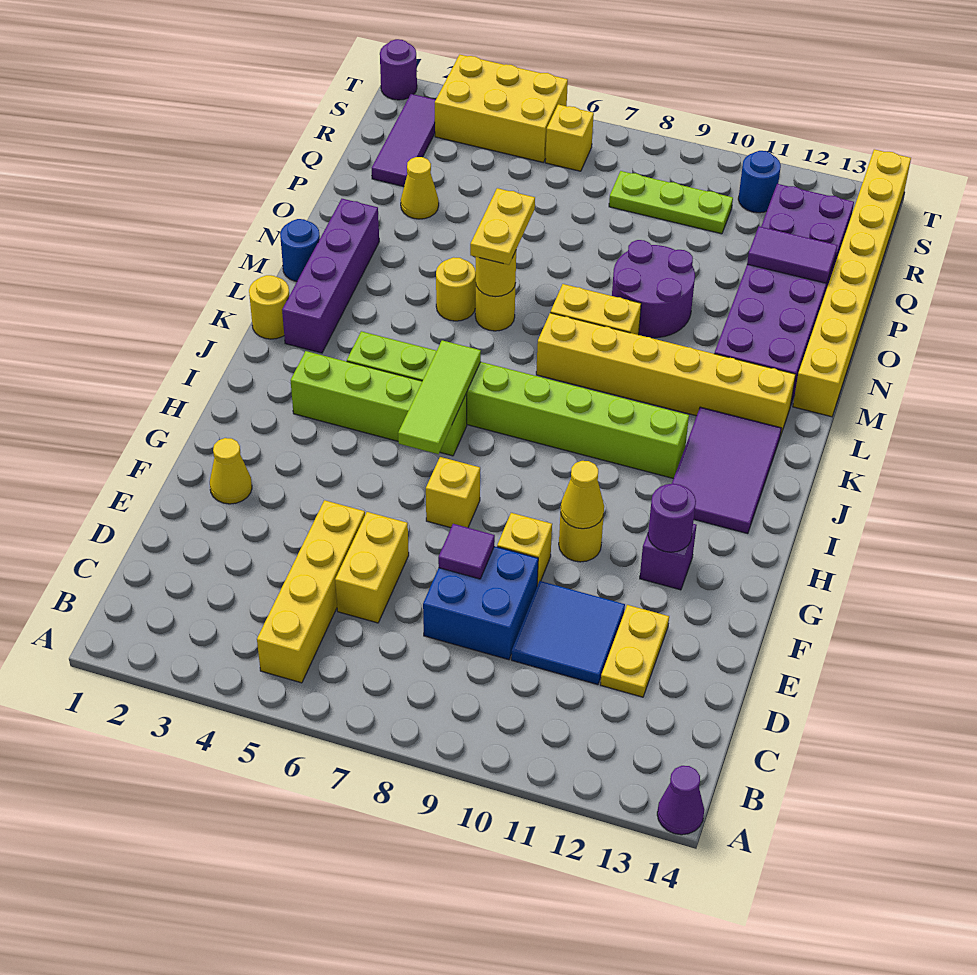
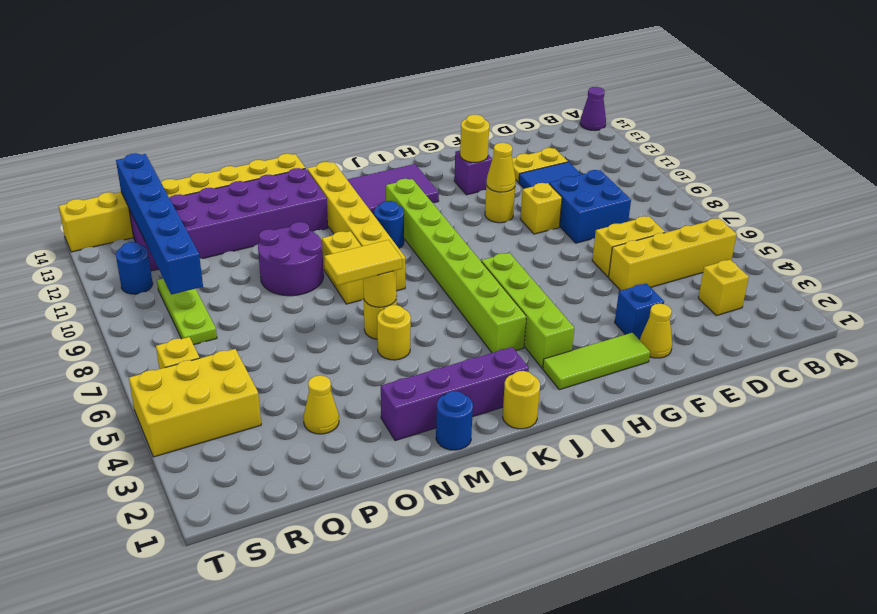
purple 1x1 tile [438,524,495,579] -> none
none -> blue 1x1 brick [615,283,664,339]
yellow 1x1 brick [426,457,480,528] -> yellow 1x1 brick moved to [698,260,749,316]
purple 1x1 round brick [648,484,696,552] -> yellow 1x1 round brick [460,115,489,162]
lime 1x3 tile [398,340,481,454] -> lime 1x3 tile moved to [543,333,650,390]
none -> blue 1x1 round brick [374,201,404,248]
yellow 1x2 plate [470,188,535,265] -> yellow 1x2 tile [324,240,402,285]
purple 1x2 tile [747,226,837,283] -> none
purple 1x3 tile [372,94,436,187] -> none
none -> blue 1x6 brick [116,153,203,295]
yellow 2x3 brick [435,55,568,162] -> yellow 2x3 brick turned to [129,349,261,457]
purple 1x1 round brick [380,39,417,100] -> none

